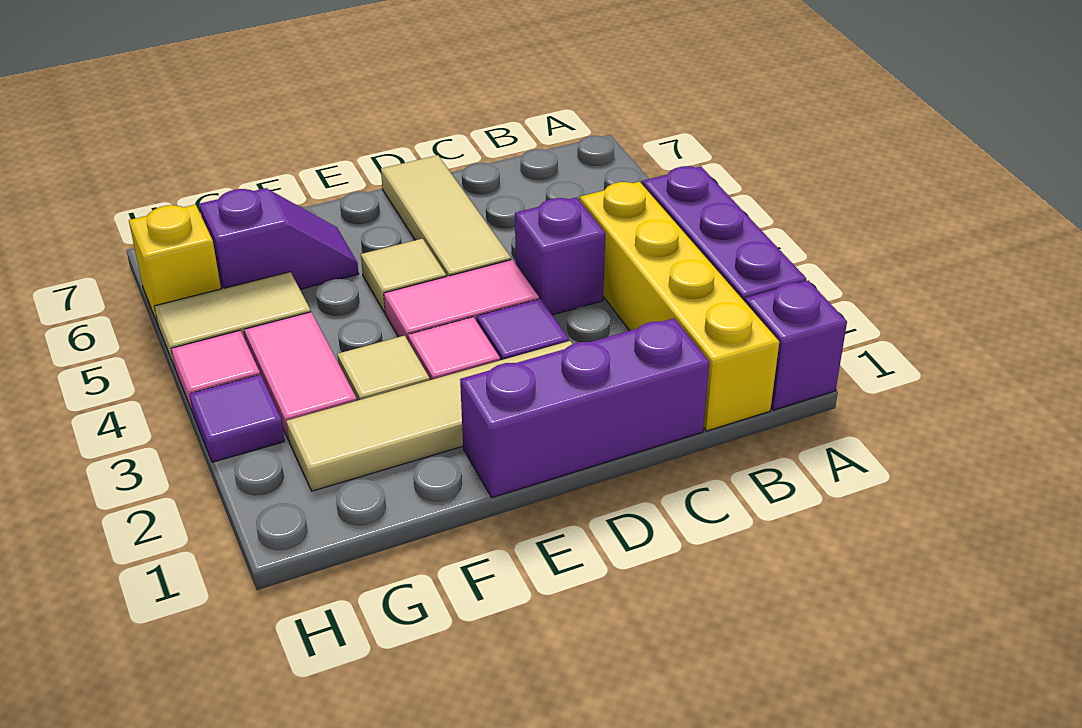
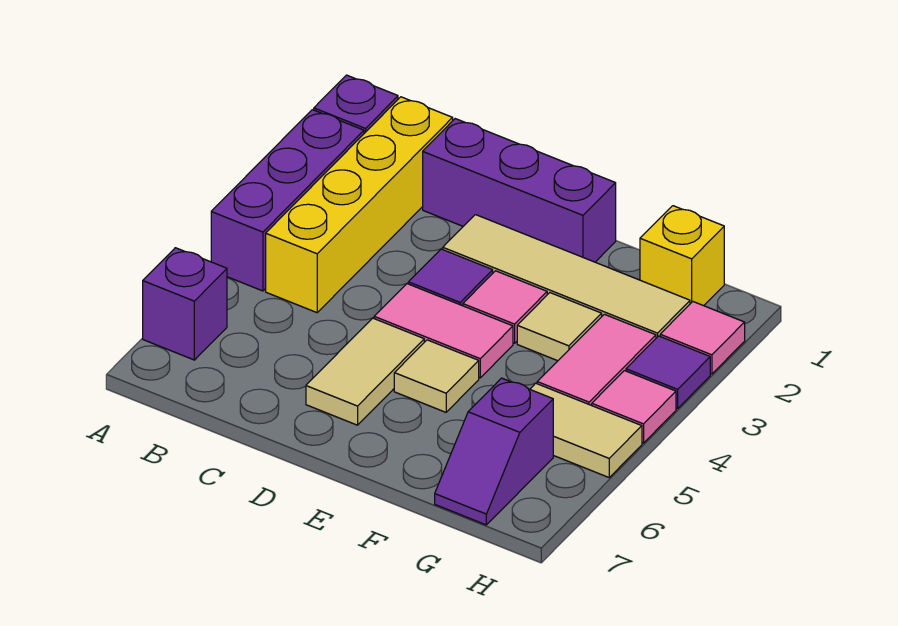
purple 1x1 brick [515,197,605,315] -> purple 1x1 brick moved to [143,248,227,360]
tan 1x3 tile [381,155,511,277] -> tan 1x2 tile [306,318,424,425]
purple 1x2 slope [199,188,358,289] -> purple 1x2 slope turned to [435,378,553,525]
none -> pink 1x1 tile [660,302,745,374]
yellow 1x1 brick [129,204,221,324] -> yellow 1x1 brick moved to [640,206,724,306]

